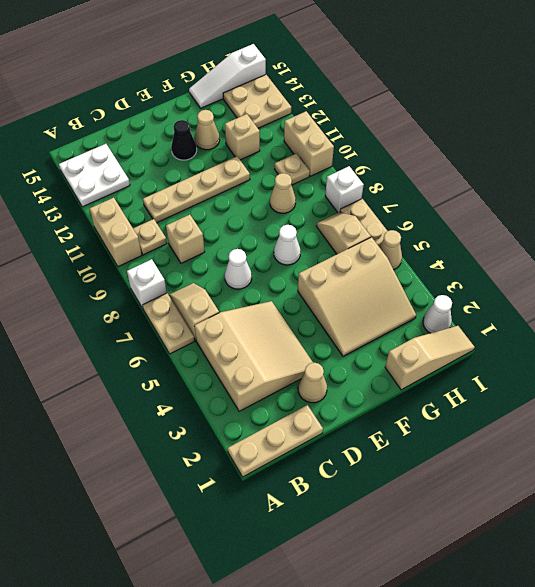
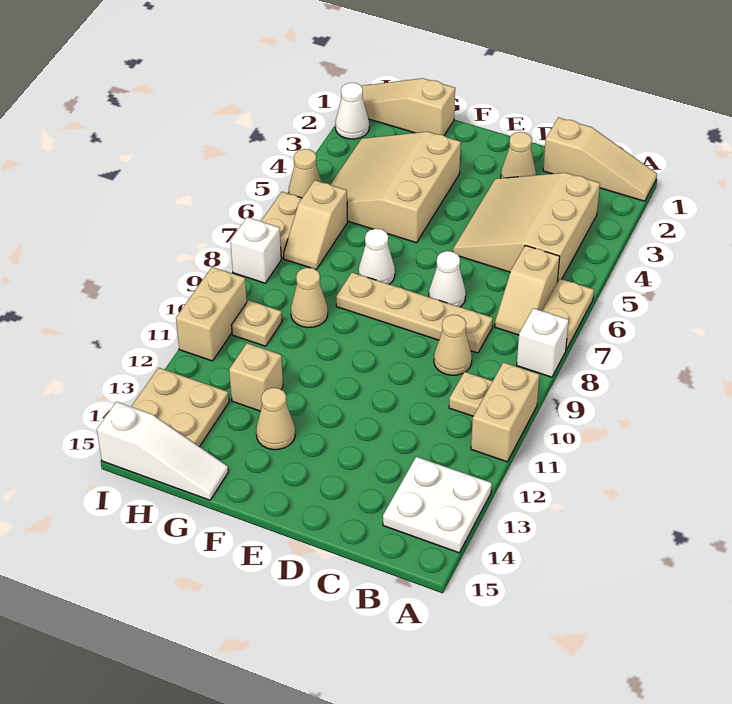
tan 1x3 plate [228,405,323,477] -> tan 1x3 slope [543,117,657,201]
tan 1x1 brick [166,215,205,263] -> tan 1x1 cone [434,315,472,375]
tan 1x4 plate [143,156,250,223] -> tan 1x4 plate moved to [336,272,493,353]
black 1x1 cone [171,120,197,160] -> none
tan 3x3 slope [298,237,416,356] -> tan 3x3 slope turned to [330,132,461,243]

